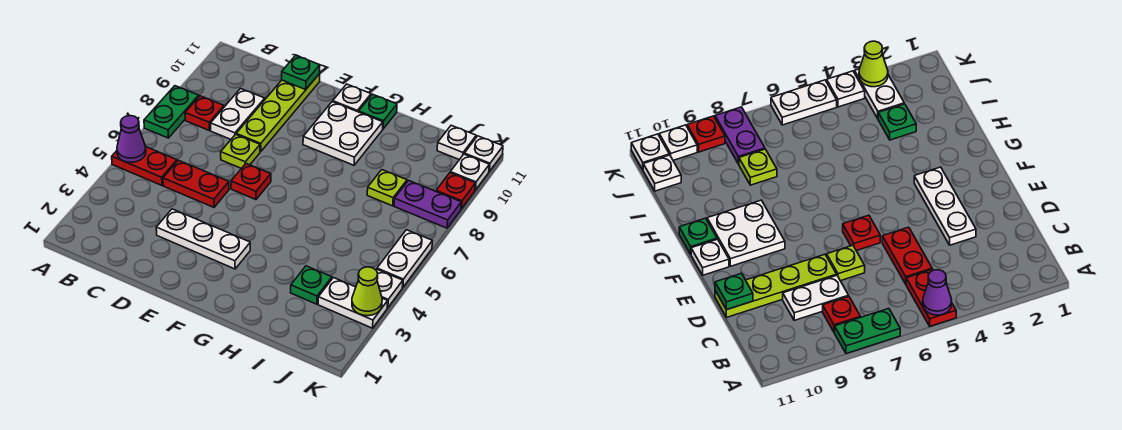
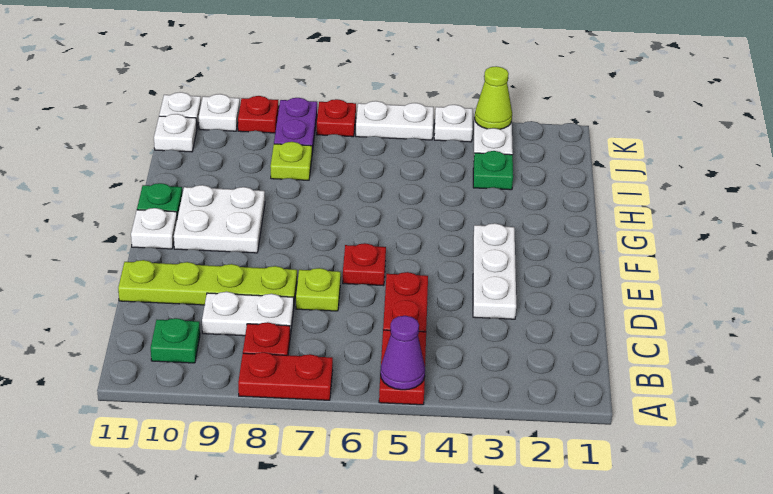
green 1x2 plate [144,86,199,138] -> red 1x2 plate [238,352,333,400]
green 1x1 plate [282,55,320,89] -> green 1x1 plate moved to [151,318,200,363]
none -> red 1x1 plate [317,99,356,137]

